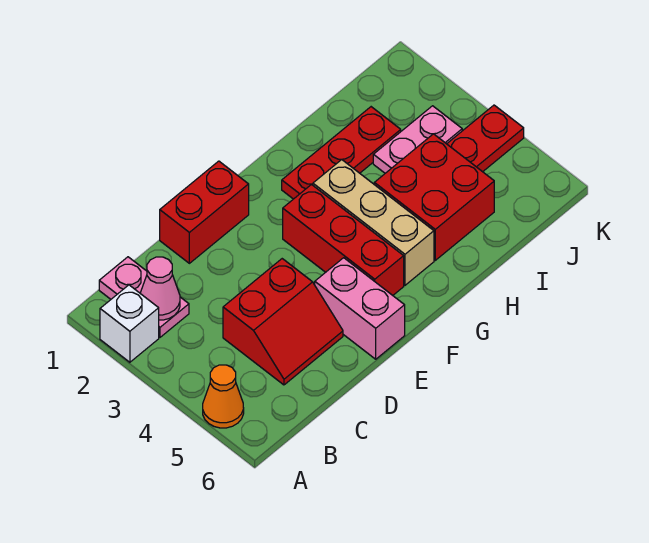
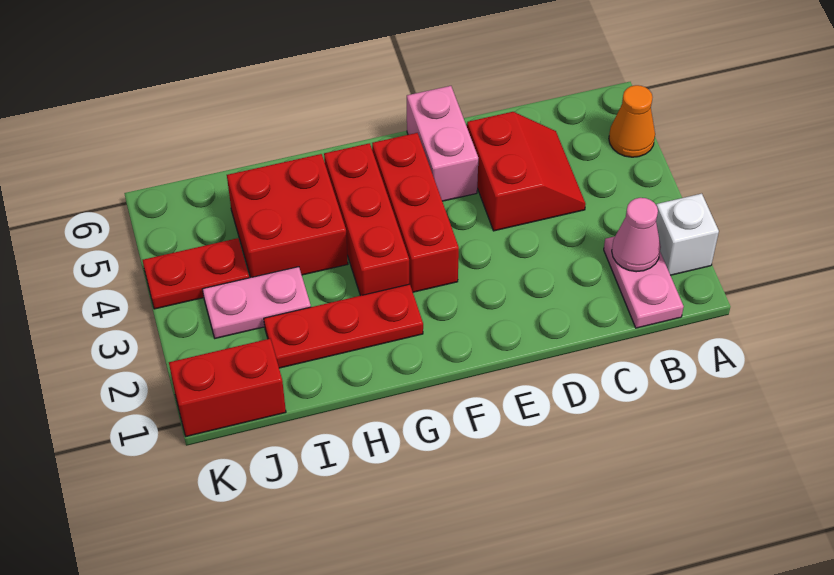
red 2x2 slope [223,259,343,385] -> red 2x2 slope turned to [467,112,586,231]
red 1x2 brick [160,161,249,263] -> red 1x2 brick moved to [169,339,286,436]
tan 1x3 brick [313,160,434,285] -> red 1x3 brick [324,143,409,296]

